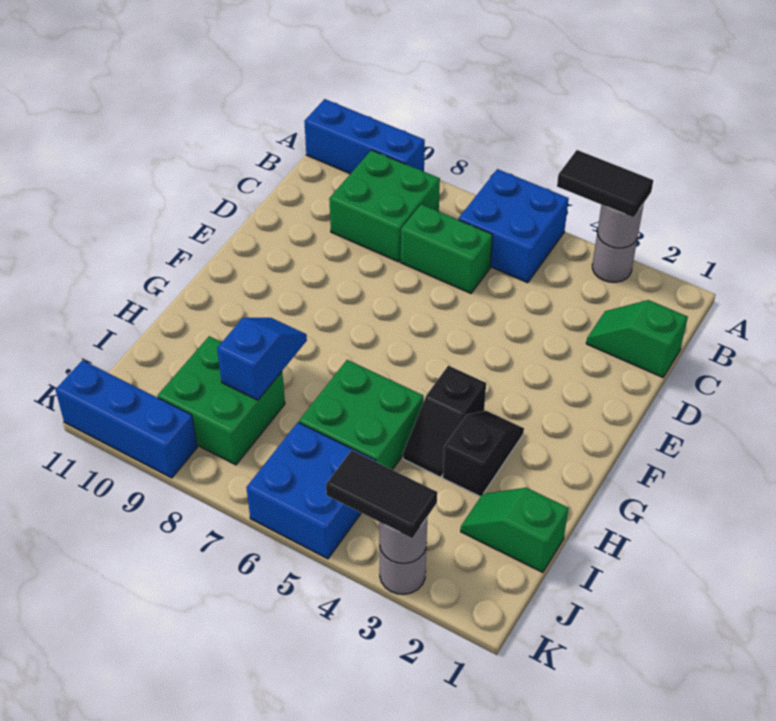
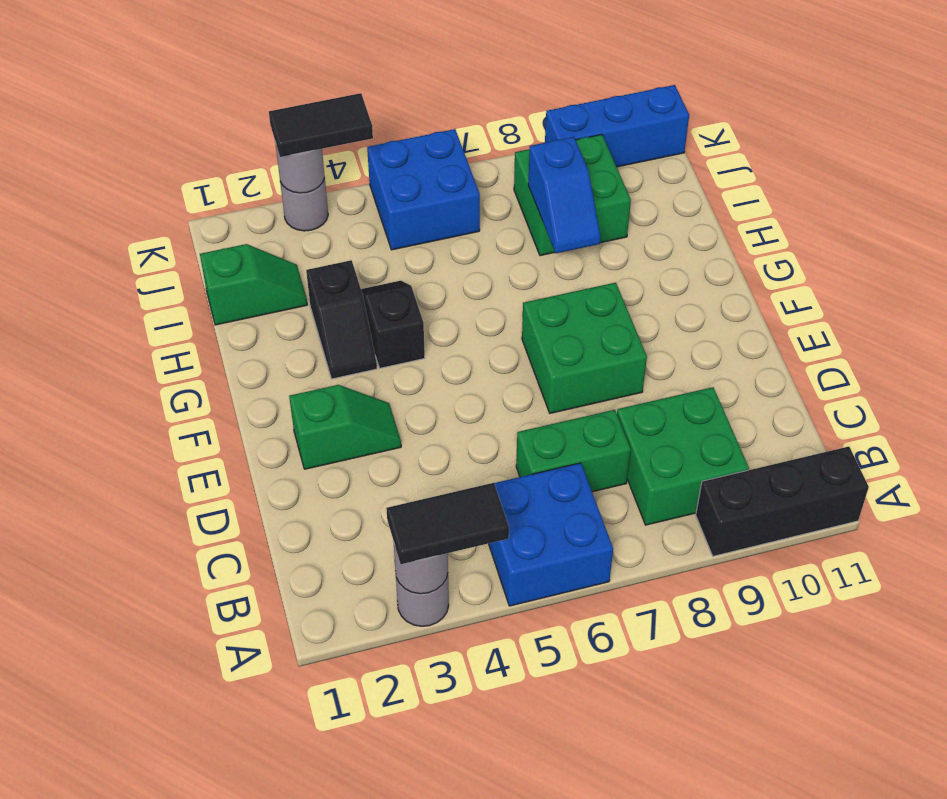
blue 1x3 brick [304,99,425,174] -> black 1x3 brick [696,447,869,556]
green 1x2 slope [586,300,688,377] -> green 1x2 slope moved to [289,385,401,469]
green 2x2 brick [299,360,424,470] -> green 2x2 brick moved to [522,283,647,413]

